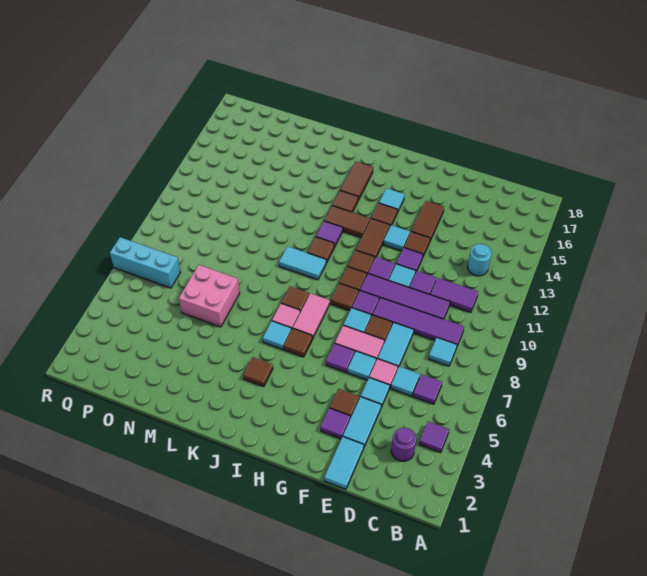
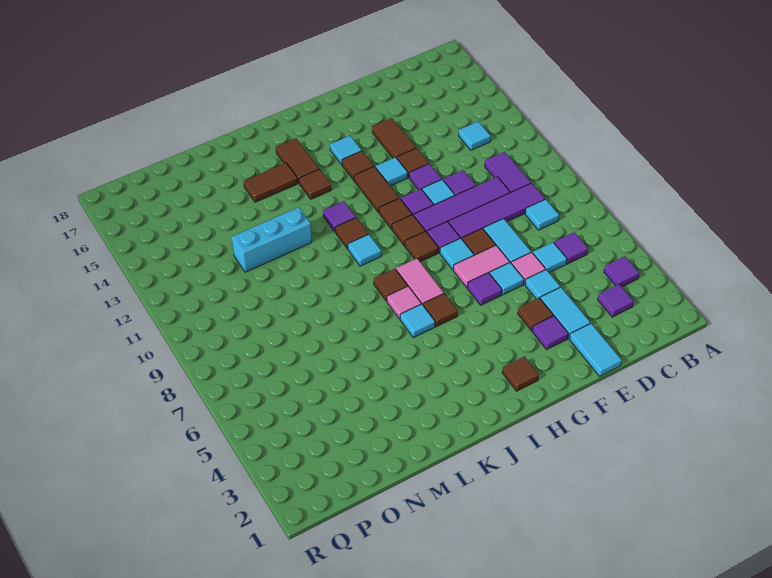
purple 1x1 round brick [391,428,416,461] -> purple 1x1 tile [598,284,634,317]
purple 1x2 tile [430,278,478,312] -> purple 1x2 tile turned to [485,152,531,193]
cyan 1x1 round brick [468,244,492,276] -> cyan 1x1 tile [459,121,491,150]
brown 1x2 tile [324,206,370,238] -> brown 1x2 tile moved to [244,163,298,202]
brown 1x1 tile [243,357,273,387] -> brown 1x1 tile moved to [502,356,539,391]
cyan 1x2 tile [279,246,326,280] -> cyan 1x1 tile [348,234,381,266]
pink 2x2 brick [179,265,240,327] -> none
cyan 1x3 brick [110,237,181,288] -> cyan 1x3 brick moved to [232,207,312,272]

